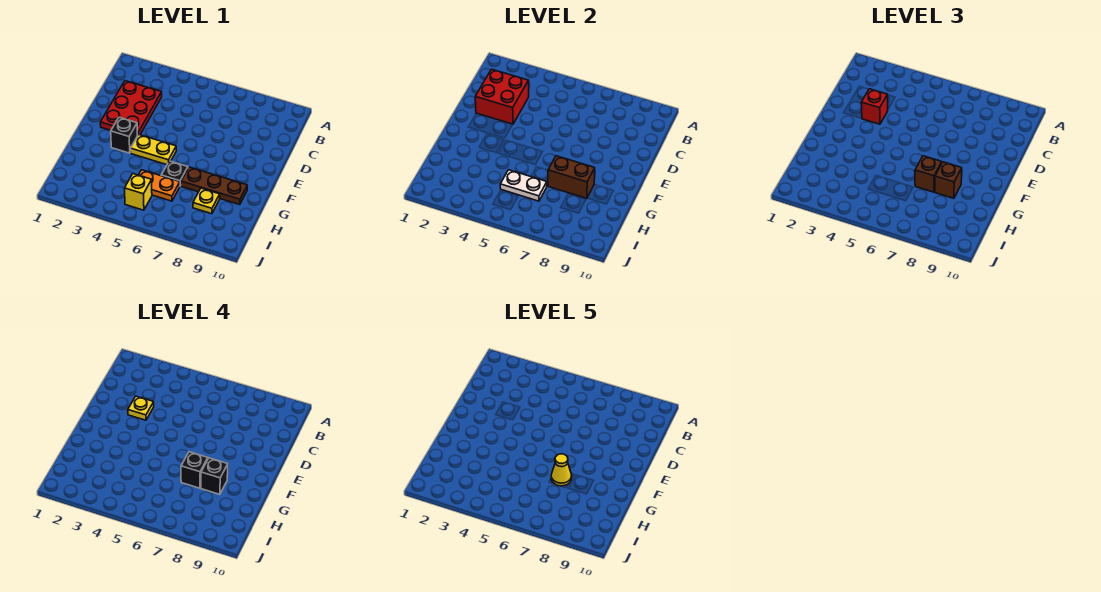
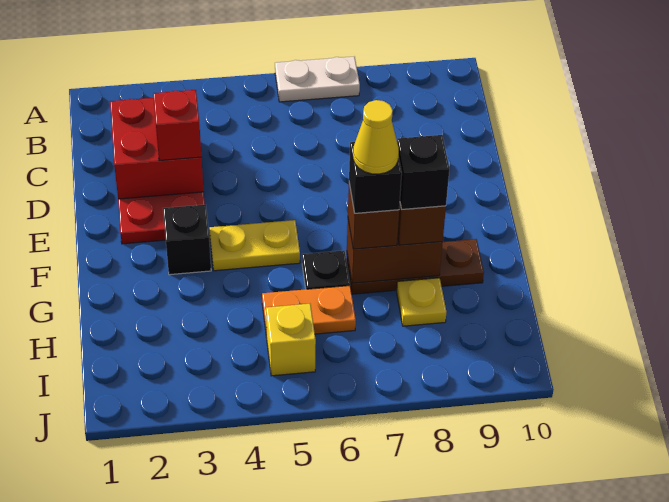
yellow 1x1 plate [128,396,154,420] -> none
white 1x2 plate [500,170,547,201] -> white 1x2 plate moved to [275,57,360,102]

